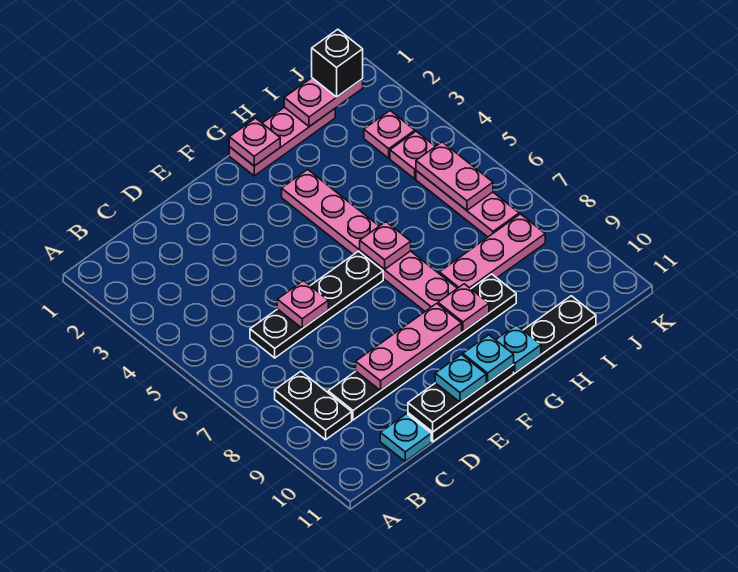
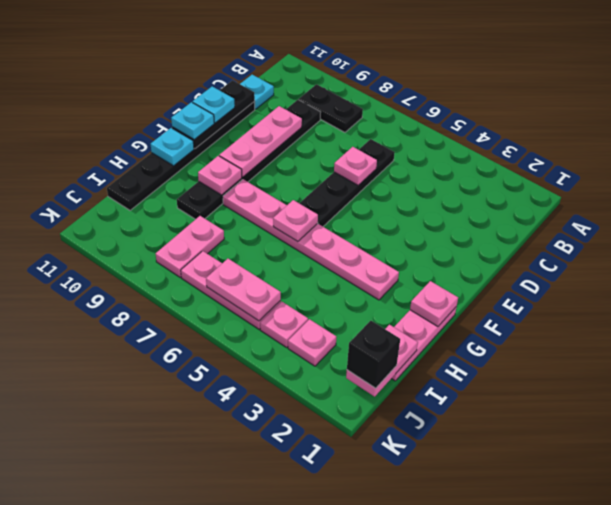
pink 1x3 plate [439,214,545,289] -> pink 1x2 plate [156,216,224,277]

